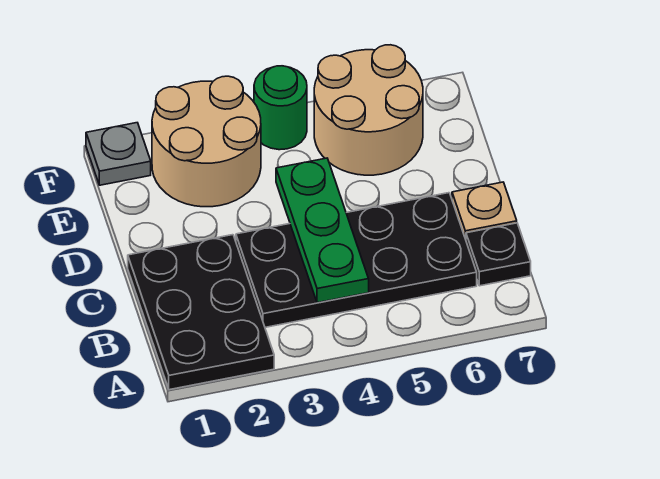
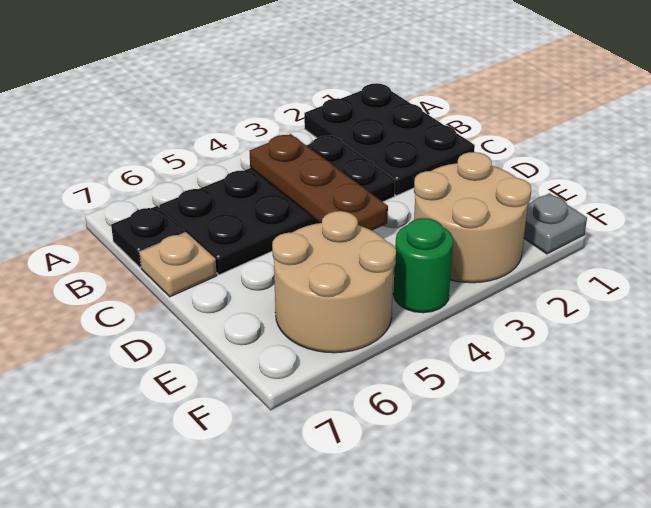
green 1x3 plate [276,158,369,303] -> brown 1x3 plate [250,134,388,230]

